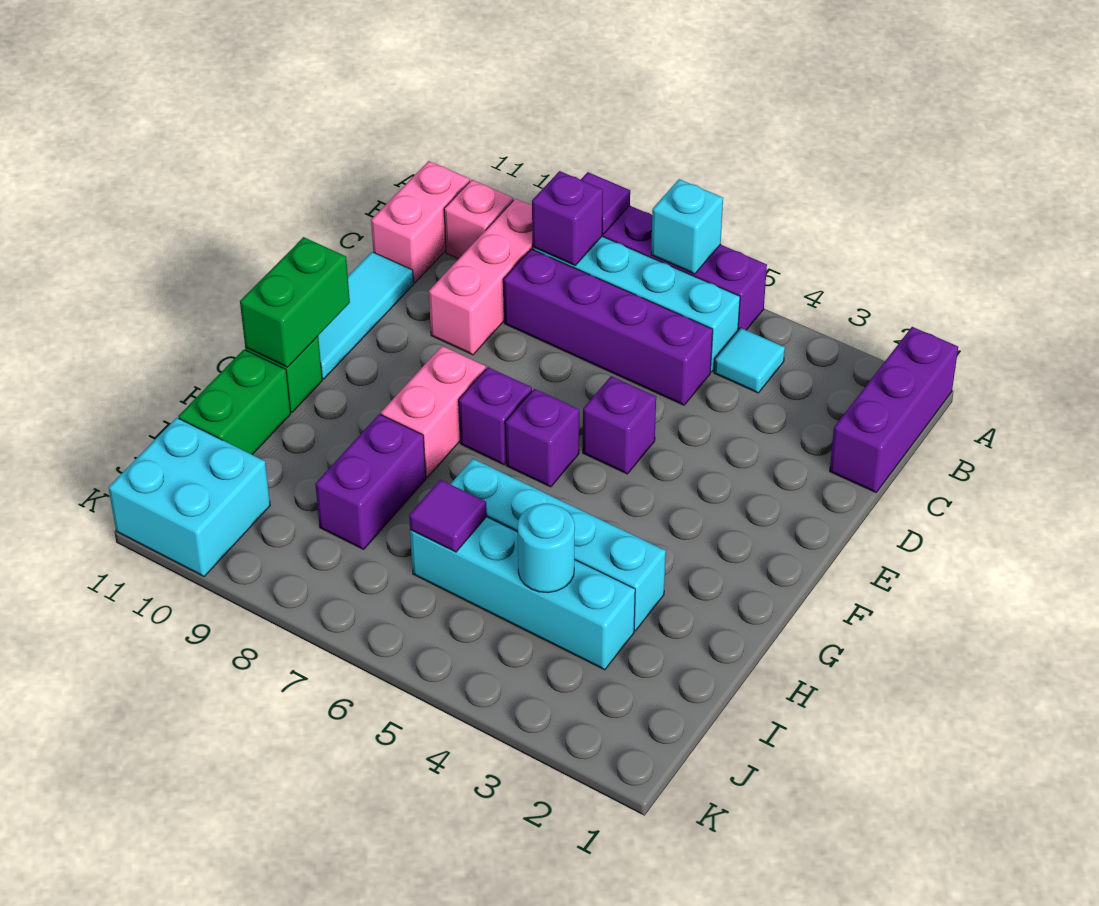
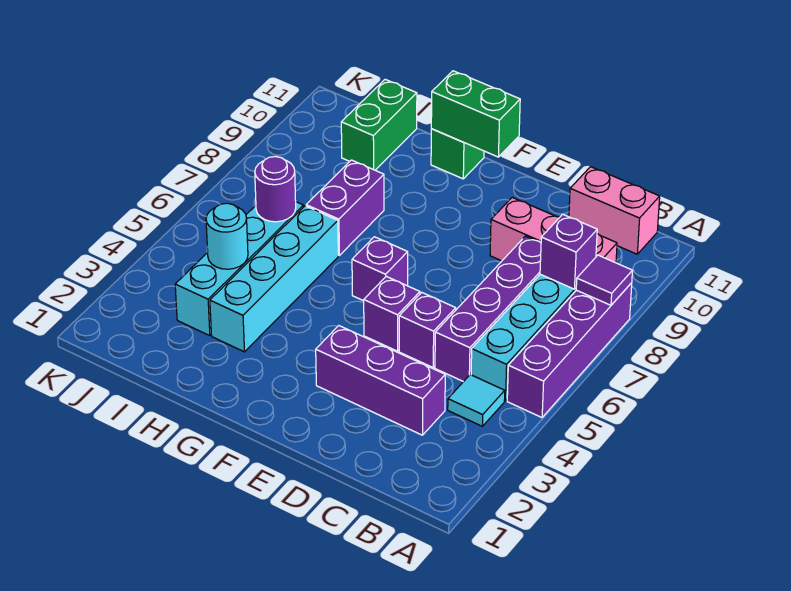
purple 1x3 brick [830,327,958,492] -> purple 1x3 brick moved to [316,326,445,435]
cyan 1x1 brick [651,179,723,274] -> none
pink 1x1 brick [444,180,513,259] -> none
cyan 1x3 tile [318,252,413,379] -> none
purple 1x1 brick [459,367,532,465] -> purple 1x1 brick moved to [399,292,456,367]
pink 1x2 brick [381,346,486,477] -> none
purple 1x2 brick [315,414,426,549] -> purple 1x2 brick turned to [306,160,384,255]
green 1x2 brick [178,350,291,455] -> green 1x2 brick turned to [341,79,417,170]
purple 1x1 tile [409,480,487,552] -> purple 1x1 round brick [255,157,296,222]
cyan 2x2 brick [108,418,270,577] -> none

